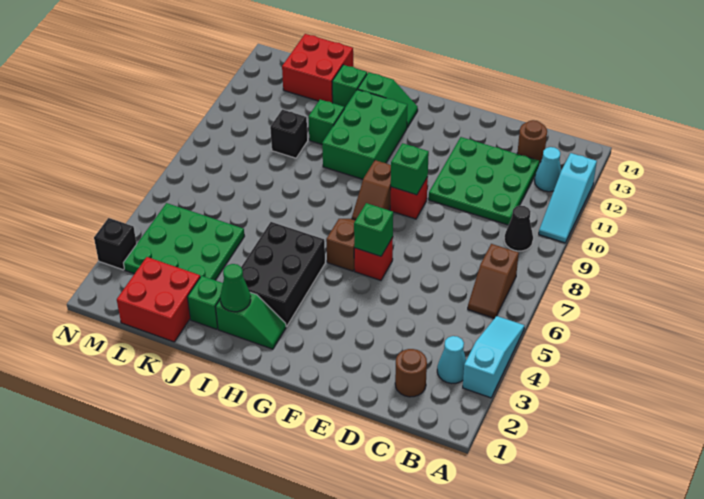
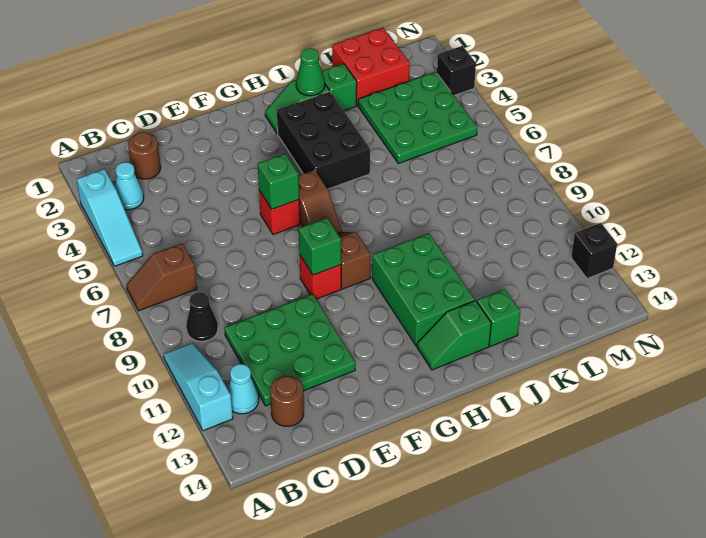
brown 1x2 slope [468,244,519,318] -> brown 1x2 slope turned to [126,244,197,311]
green 1x1 brick [308,100,344,144] -> none
black 1x1 brick [270,109,308,158] -> black 1x1 brick moved to [571,223,617,279]
red 2x2 brick [282,34,353,103] -> none

